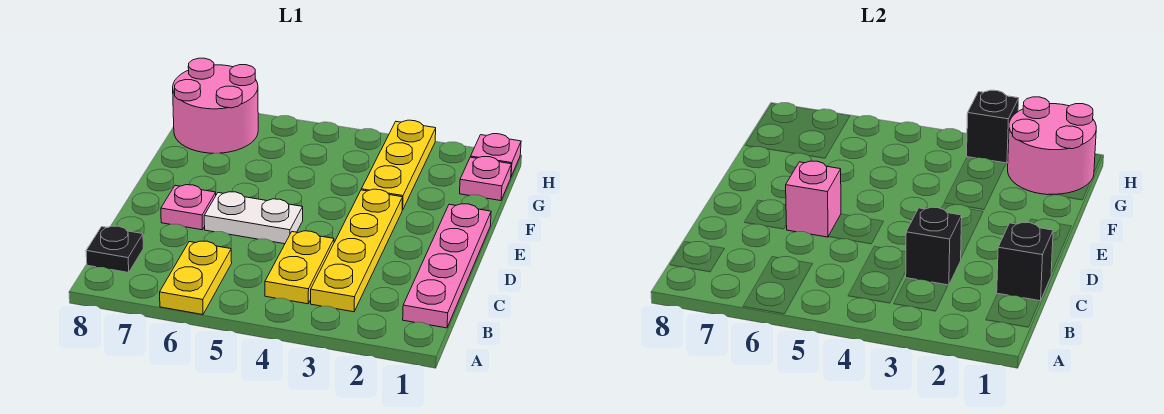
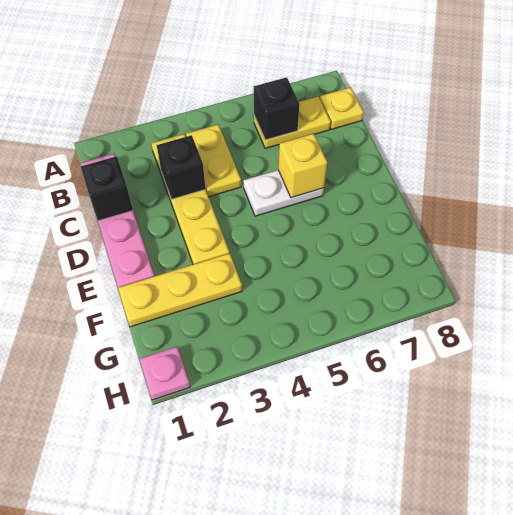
yellow 1x2 plate [160,241,232,315] -> yellow 1x2 plate turned to [254,97,331,148]
black 1x1 plate [86,226,143,273] -> yellow 1x1 plate [320,87,364,129]
pink 1x1 brick [786,161,841,237] -> yellow 1x1 brick [278,134,327,198]
pink 1x1 plate [161,185,216,230] -> none
yellow 1x3 plate [361,120,436,210] -> yellow 1x3 plate turned to [118,253,242,327]
pink 1x1 plate [460,157,511,201] -> none
pink 2x2 round brick [1008,97,1096,195] -> none
pink 2x2 round brick [173,58,258,153] -> none
black 1x1 brick [967,90,1019,163] -> black 1x1 brick moved to [253,77,299,140]

